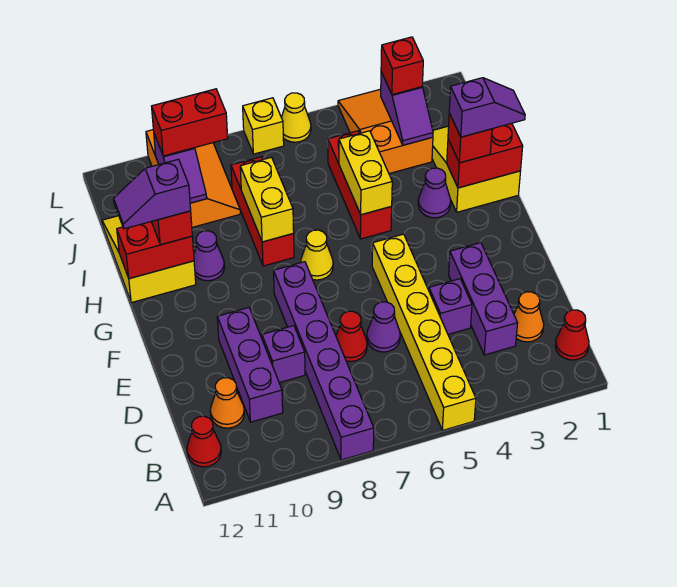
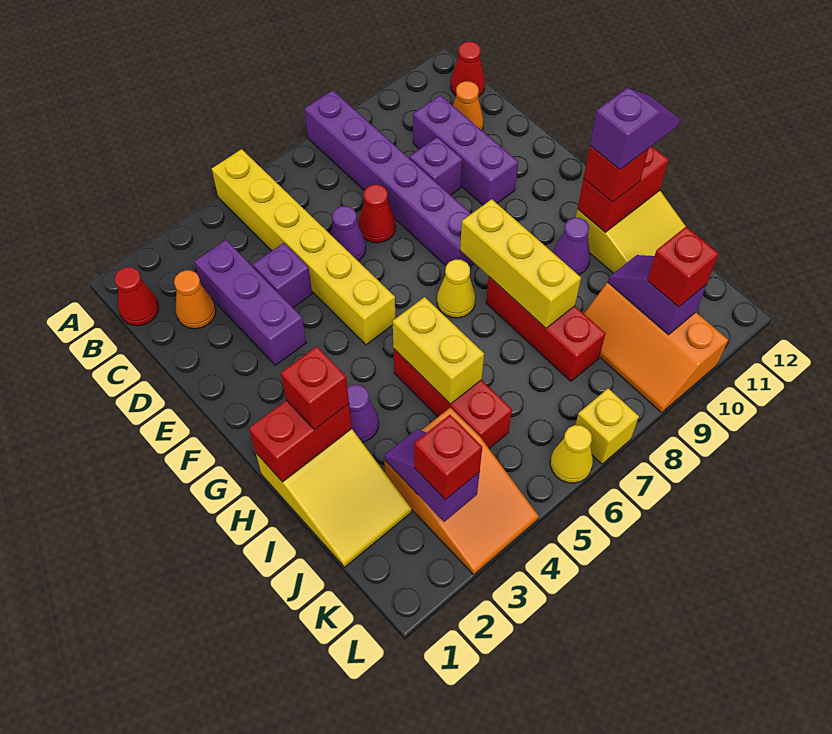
purple 1x2 slope [449,78,525,137] -> none
yellow 1x2 brick [240,157,294,242] -> yellow 1x3 brick [460,199,581,328]
red 1x2 brick [152,89,228,156] -> red 1x1 brick [647,227,719,307]

